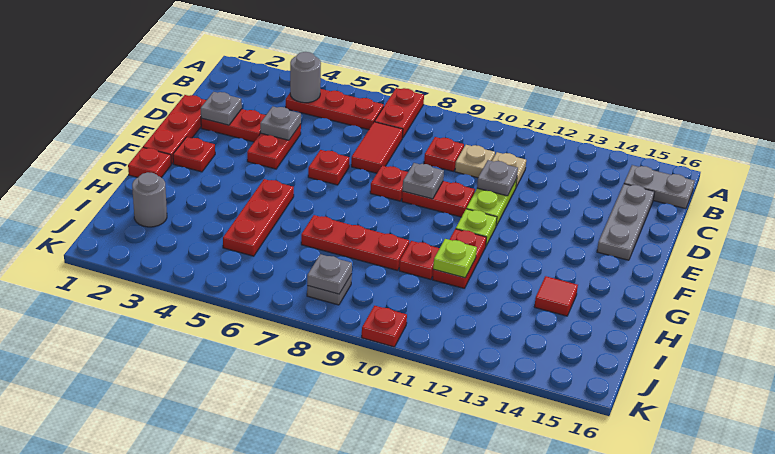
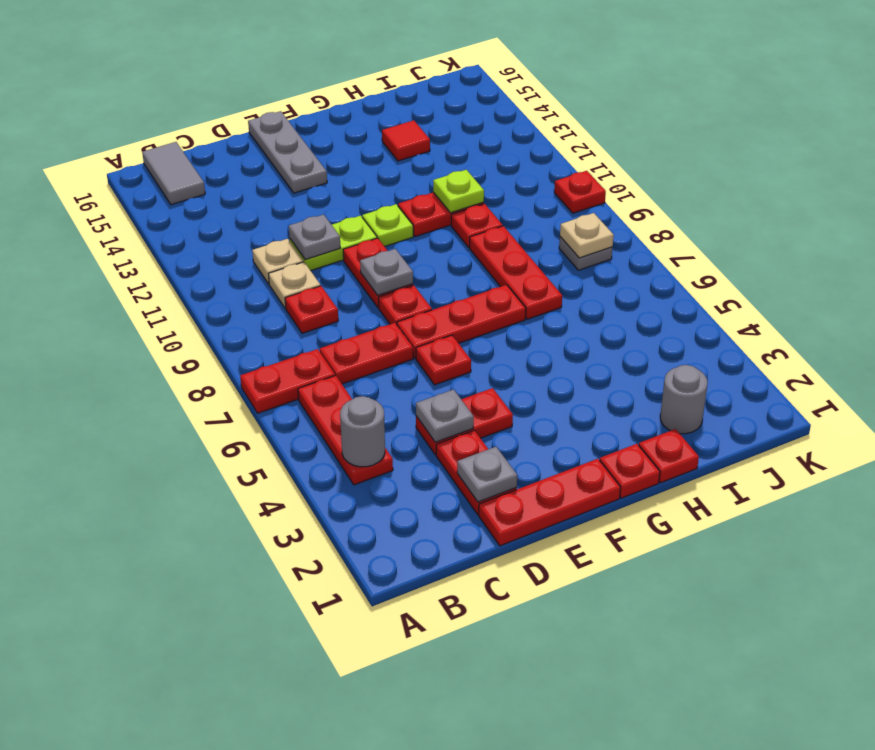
grey 1x2 plate [624,165,695,209] -> grey 1x2 tile [142,142,205,205]
red 1x2 tile [351,122,403,173] -> red 1x2 plate [320,323,413,384]
grey 1x3 plate [597,184,654,260] -> grey 1x3 plate turned to [248,111,327,193]
red 1x1 plate [173,137,215,172] -> red 1x1 plate moved to [639,429,699,483]
red 1x3 plate [223,179,294,256] -> red 1x3 plate moved to [397,285,526,358]
grey 1x1 plate [307,254,352,294] -> tan 1x1 plate [560,213,614,258]

